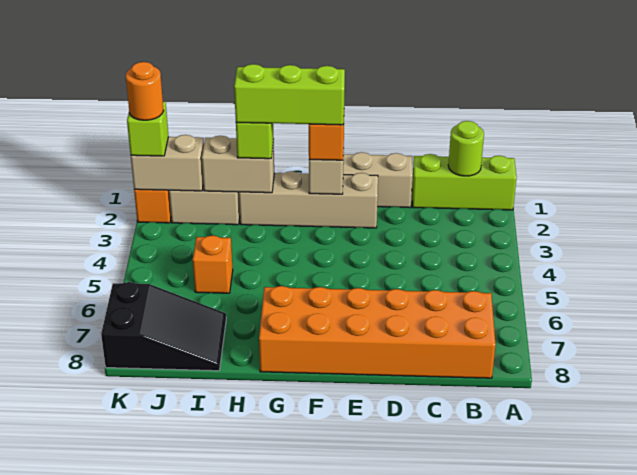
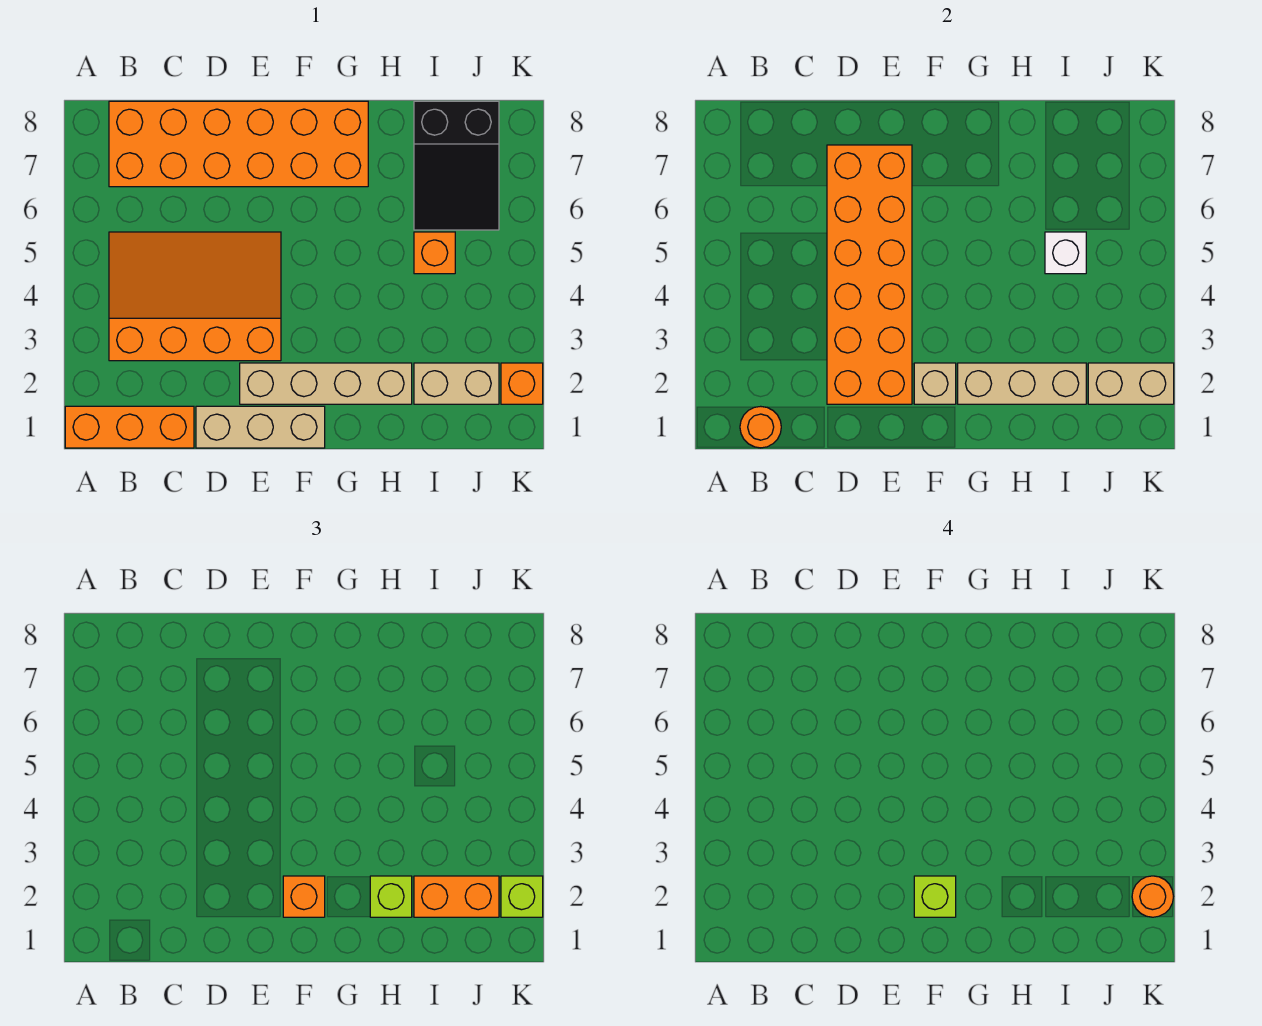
lime 1x3 brick [412,154,517,210] -> orange 1x3 brick [65,406,194,448]
lime 1x1 round brick [448,121,484,176] -> orange 1x1 round brick [740,406,781,448]
none -> orange 3x4 slope [109,232,281,361]
none -> orange 2x6 brick [827,145,912,404]
lime 1x3 brick [234,64,345,125] -> lime 1x1 brick [914,876,956,917]
tan 1x2 brick [202,136,274,193] -> tan 1x3 brick [958,363,1086,404]
none -> orange 1x2 brick [414,876,499,917]
none -> white 1x1 brick [1045,232,1086,274]
black 2x3 slope [101,282,226,371] -> black 2x3 slope turned to [414,101,499,230]

